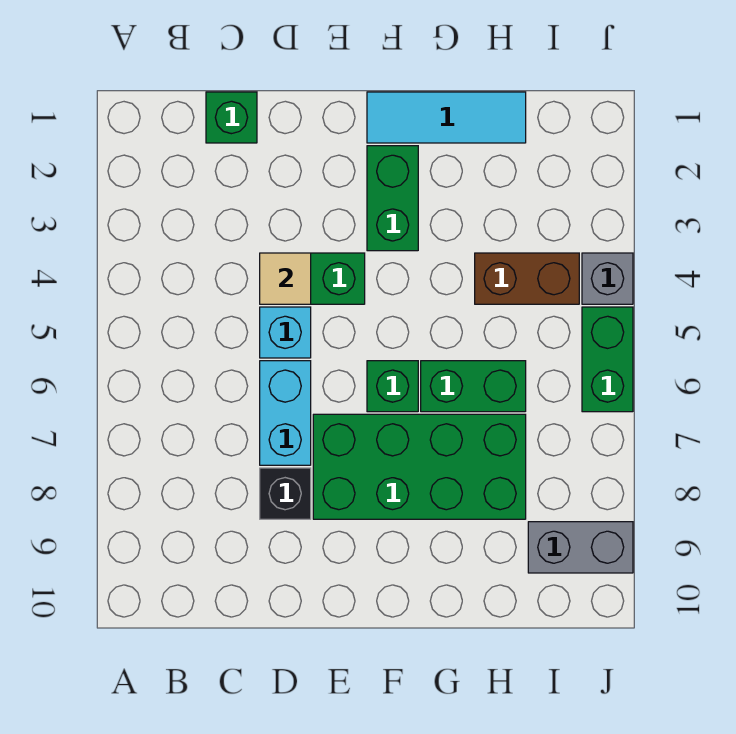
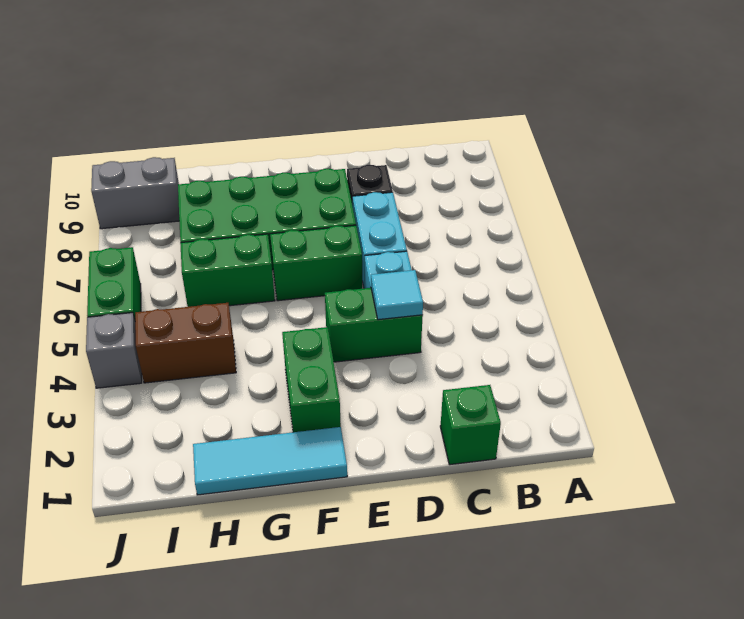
tan 1x1 tile [260,253,311,304] -> cyan 1x1 tile [371,270,423,320]
green 1x1 brick [367,361,418,412] -> green 1x2 brick [270,225,362,301]

